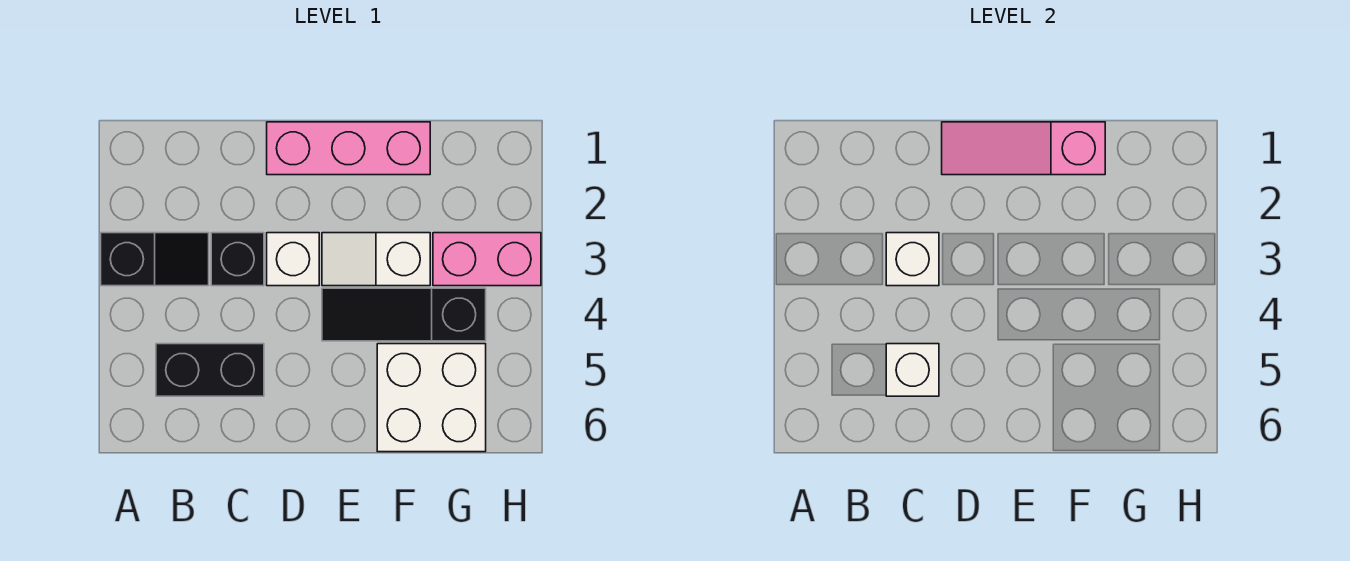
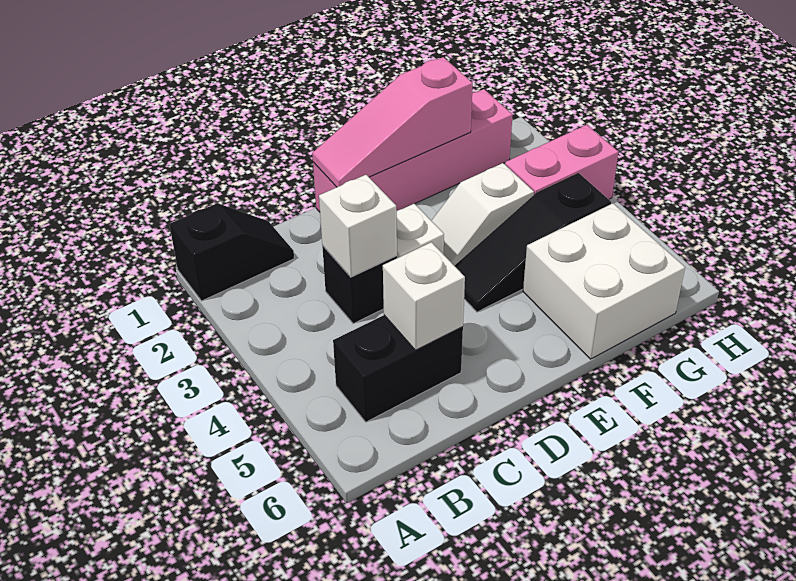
black 1x2 slope [101,233,209,286] -> black 1x2 slope moved to [169,203,294,301]
pink 1x3 brick [267,122,430,175] -> pink 1x4 brick [313,89,513,212]

